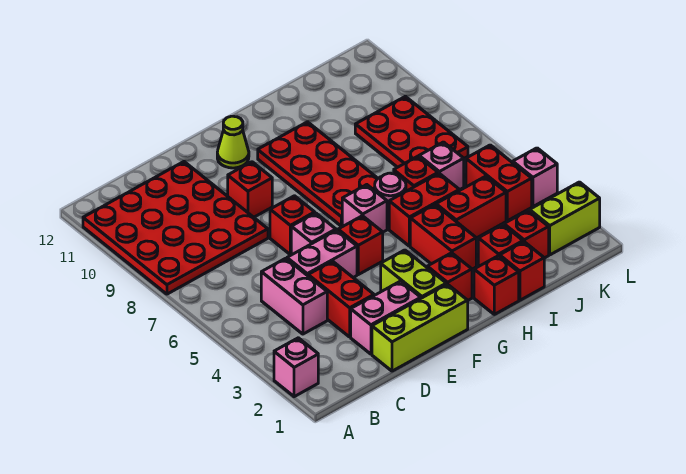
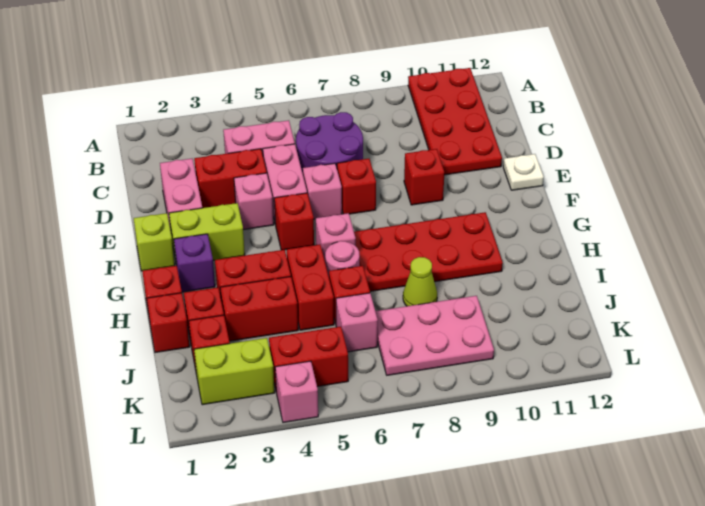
pink 1x1 brick [274,338,318,397] -> pink 1x1 brick moved to [234,173,274,230]
red 4x4 plate [83,162,268,294] -> red 2x4 plate [408,68,502,175]
none -> purple 2x2 round brick [296,112,363,173]
lime 1x3 brick [372,284,468,371] -> lime 1x1 brick [134,213,175,271]
none -> white 1x1 plate [503,154,544,190]
lime 1x1 cone [217,116,249,168] -> lime 1x1 cone moved to [403,257,437,306]
red 1x1 brick [427,253,472,300] -> purple 1x1 brick [174,234,215,292]
red 1x2 brick [436,176,506,238] -> red 1x2 brick turned to [220,277,298,341]
red 2x3 plate [355,96,468,167] -> pink 2x3 plate [375,296,494,375]
lime 1x2 brick [530,182,600,255] -> lime 1x2 brick turned to [194,338,275,405]

